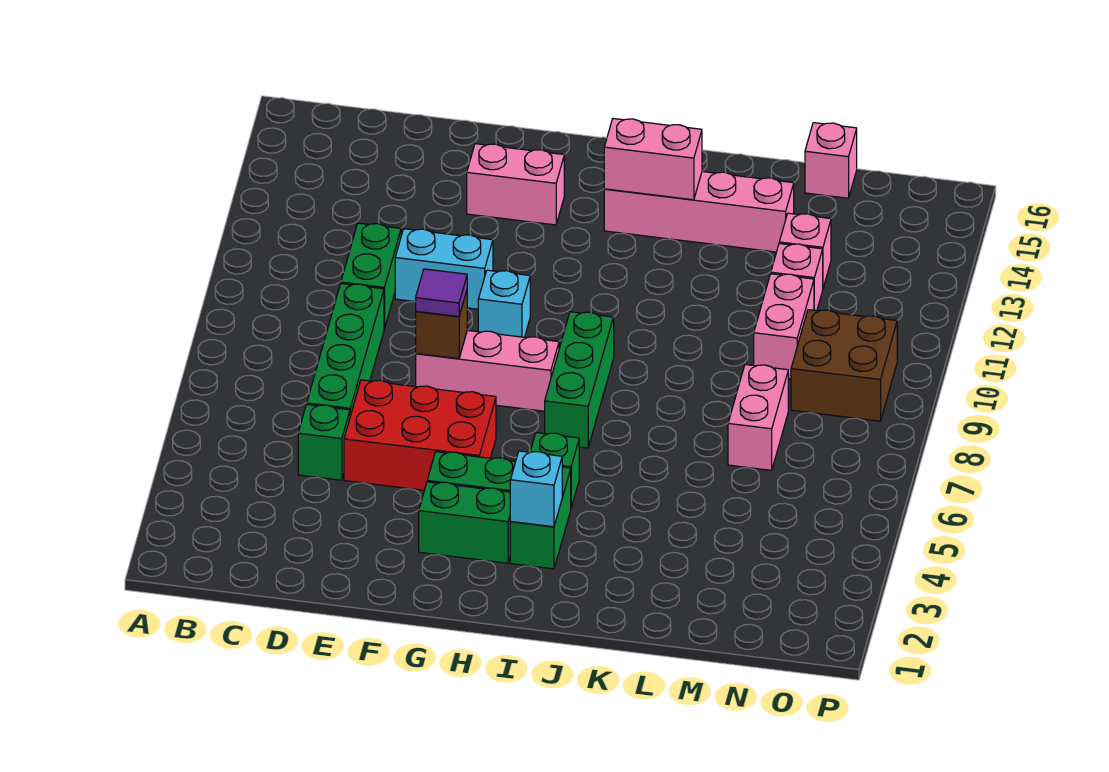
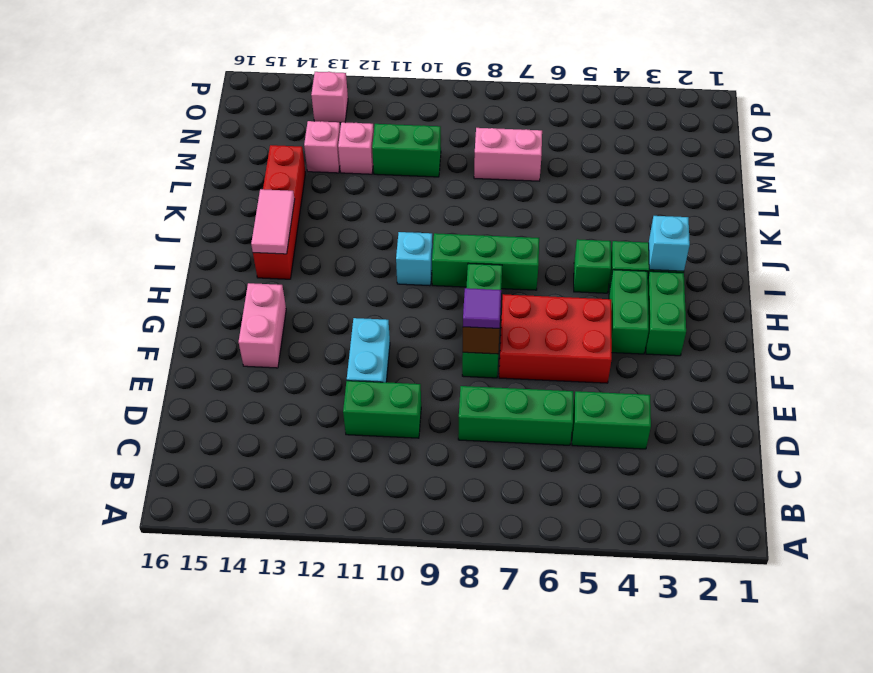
green 1x1 brick [298,405,350,480] -> green 1x2 brick [572,391,651,449]
green 1x4 brick [307,284,384,416] -> green 1x3 brick [458,386,573,445]
red 2x3 brick [344,380,496,490] -> red 2x3 brick turned to [499,294,612,383]
pink 1x3 brick [416,330,559,411] -> green 1x3 brick [462,264,502,378]
cyan 1x1 brick [478,270,530,337] -> cyan 1x1 brick moved to [396,232,433,286]
pink 1x4 brick [604,172,794,252] -> red 1x4 brick [253,145,306,279]
pink 1x2 brick [604,119,702,200] -> pink 1x2 tile [251,189,295,254]
pink 1x2 brick [754,274,814,379] -> green 1x2 brick [372,124,441,177]
pink 1x1 brick [805,123,857,198] -> pink 1x1 brick moved to [311,72,348,123]
brown 2x2 brick [791,310,897,421] -> none

